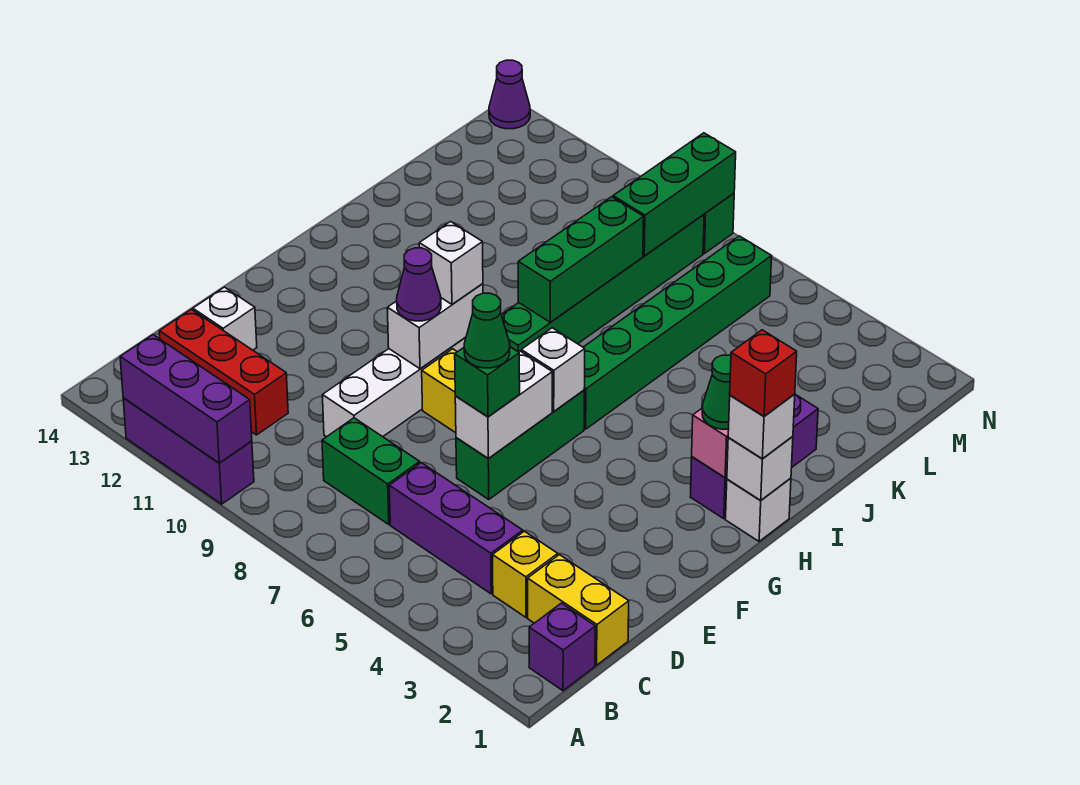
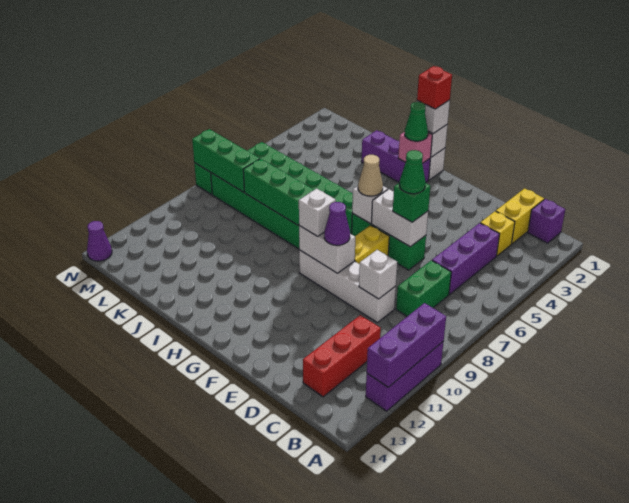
white 1x1 brick [193,287,257,350] -> white 1x1 brick moved to [359,250,397,299]
none -> tan 1x1 cone [358,155,383,196]

